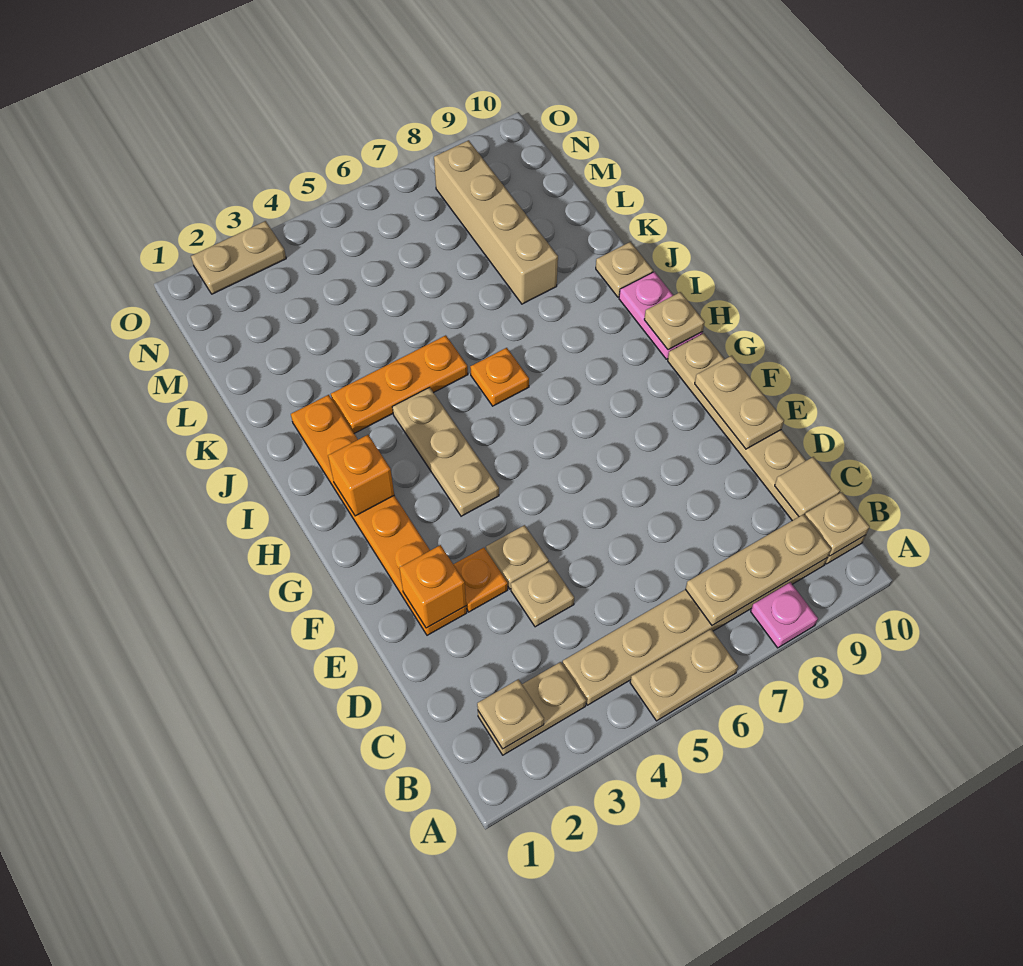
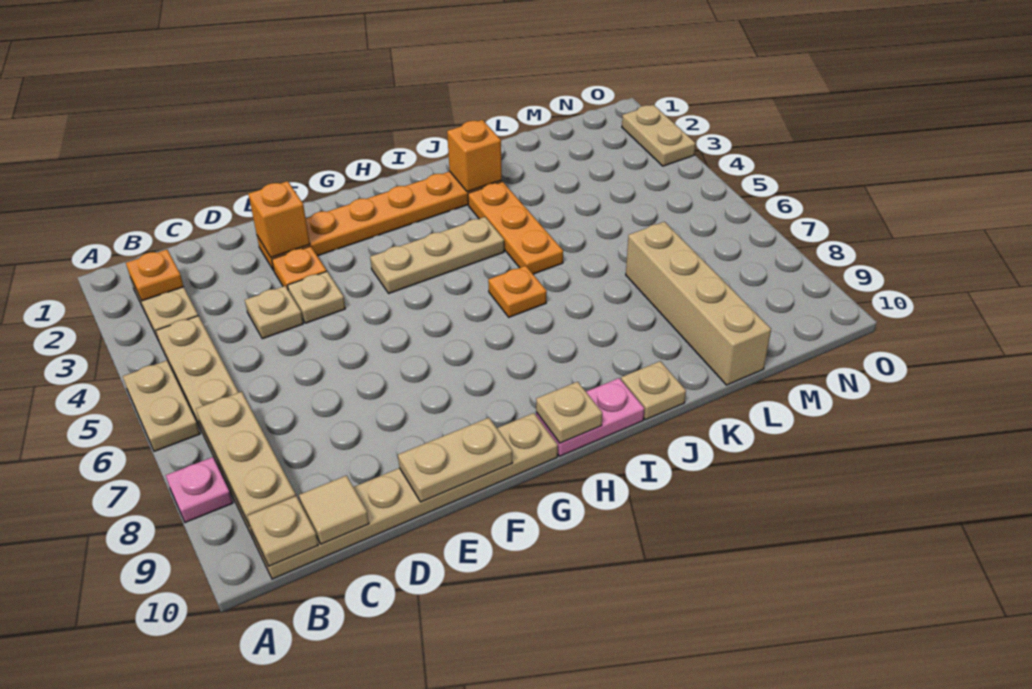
tan 1x1 plate [477,679,544,749] -> orange 1x1 plate [126,249,184,301]
orange 1x1 brick [328,435,394,516] -> orange 1x1 brick moved to [447,120,502,192]
tan 1x4 brick [434,140,558,304] -> tan 1x4 brick turned to [626,222,771,385]

